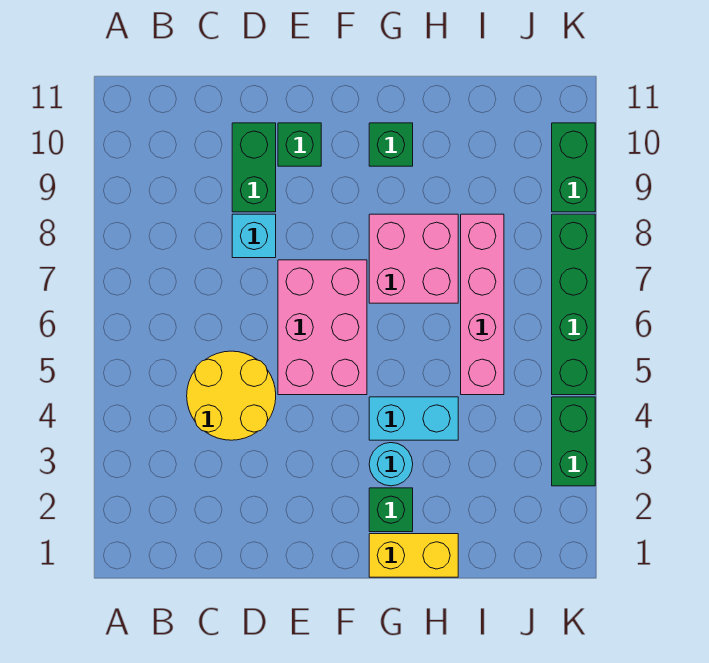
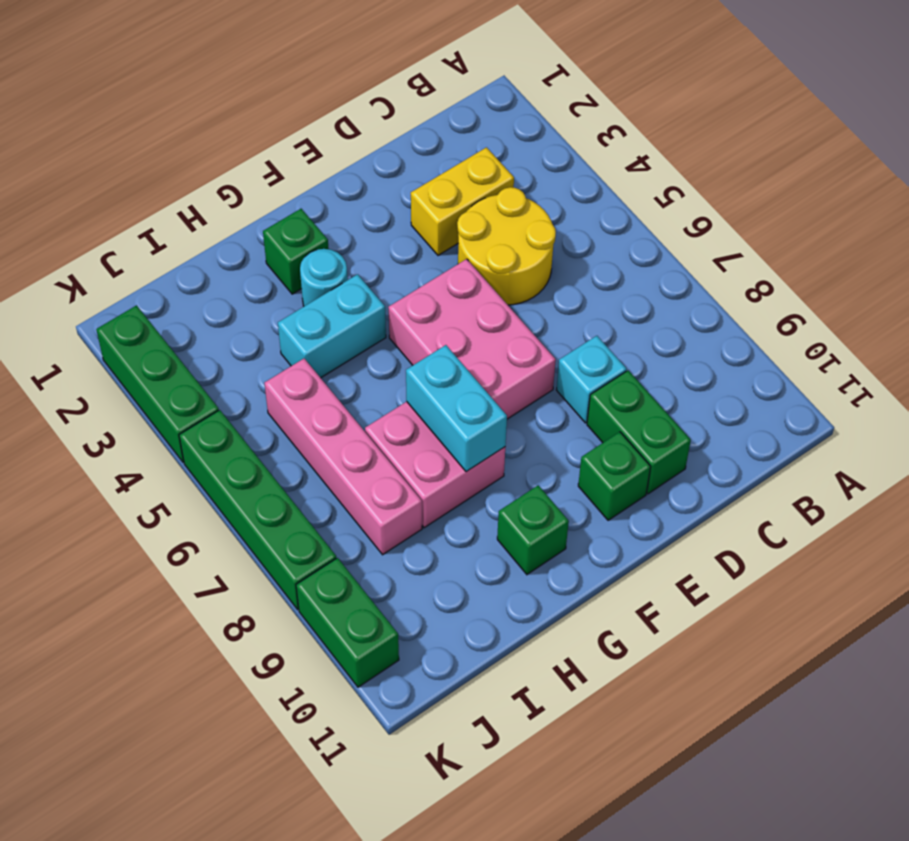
yellow 1x2 brick [369,534,458,577] -> yellow 1x2 brick moved to [411,147,514,255]
none -> cyan 1x2 brick [406,345,507,472]
green 1x2 brick [552,397,595,486] -> green 1x3 brick [96,305,219,462]

